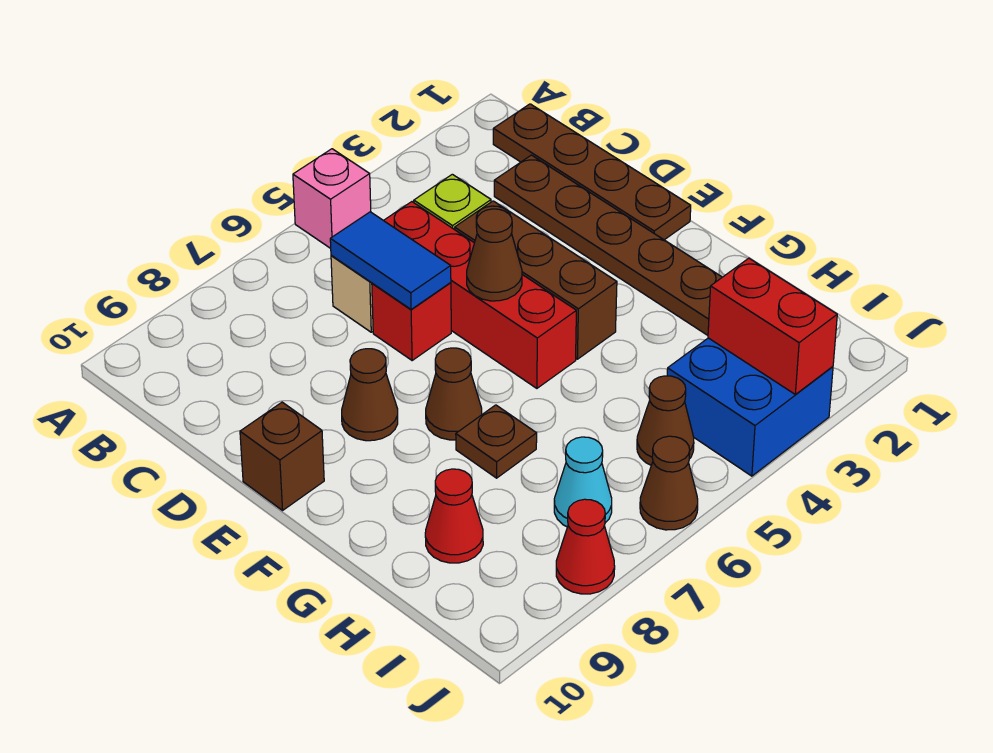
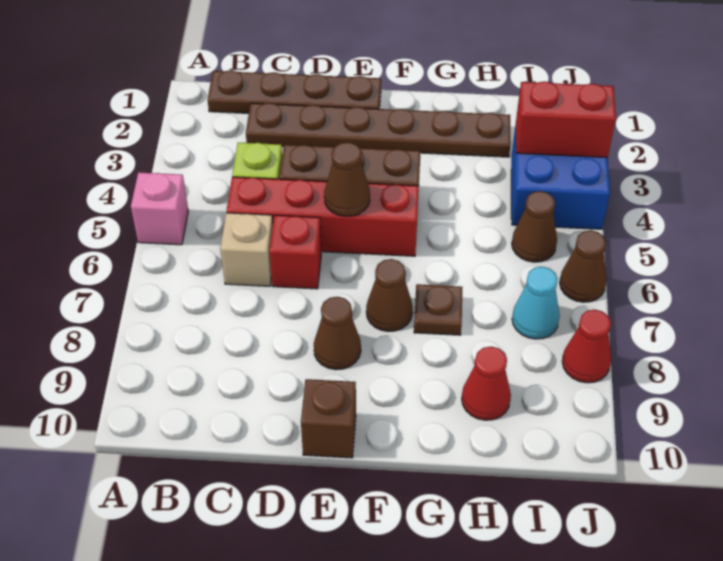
blue 1x2 tile [330,212,451,309] -> none

